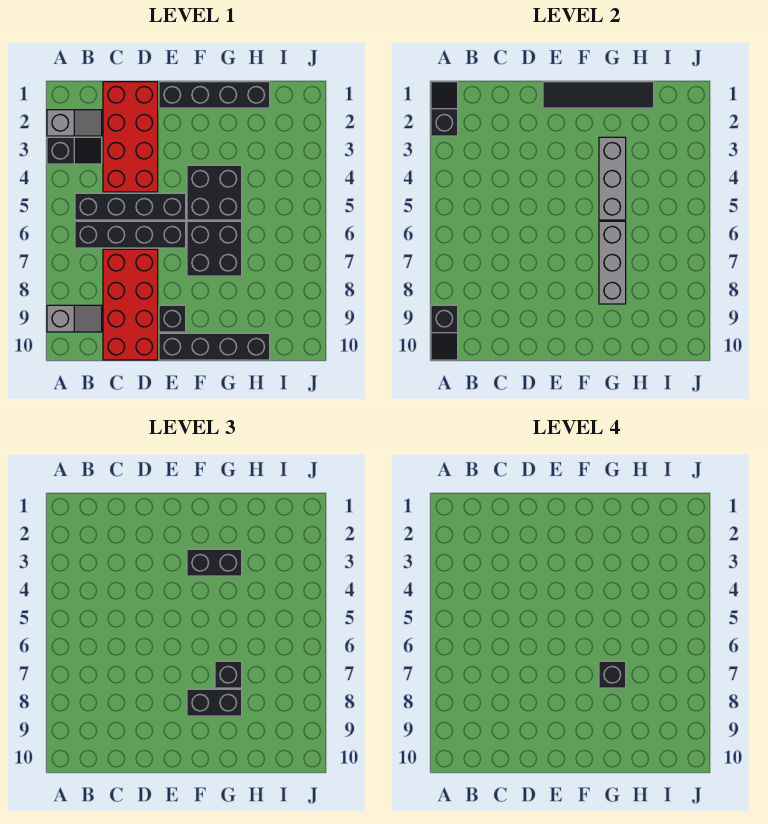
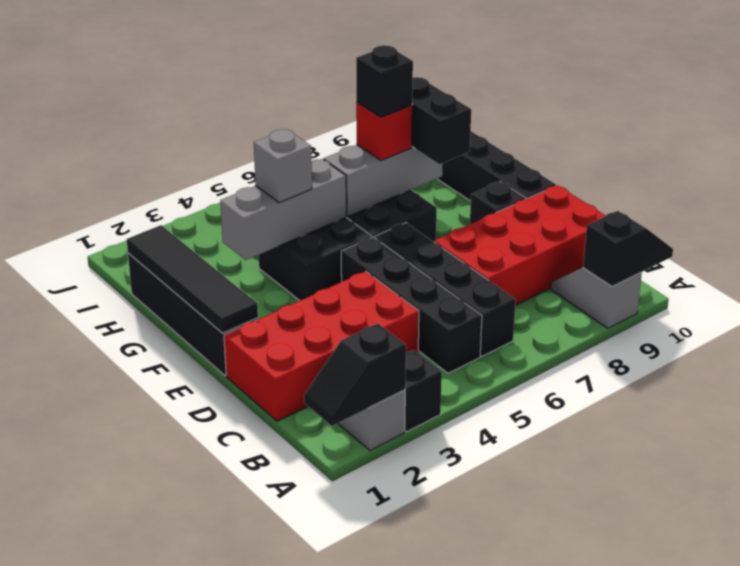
black 1x2 brick [187,549,242,576] -> none
none -> grey 1x1 brick [254,129,312,203]
black 1x1 brick [215,661,242,688] -> red 1x1 brick [356,102,412,160]

